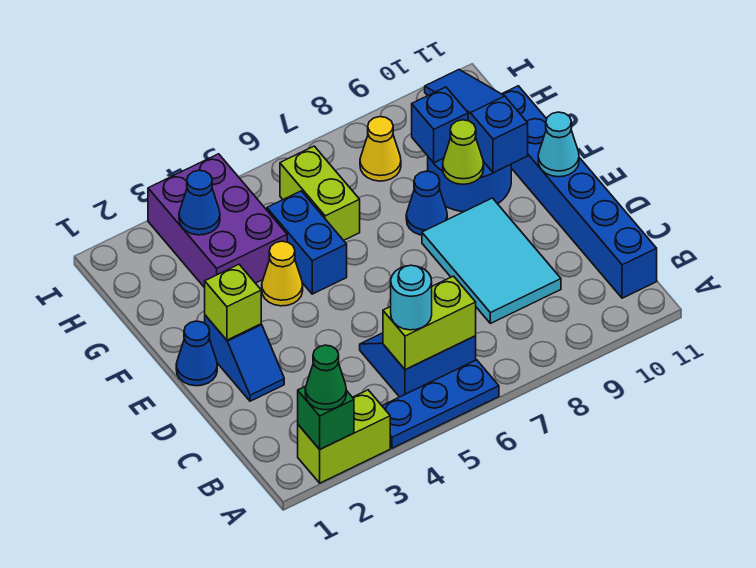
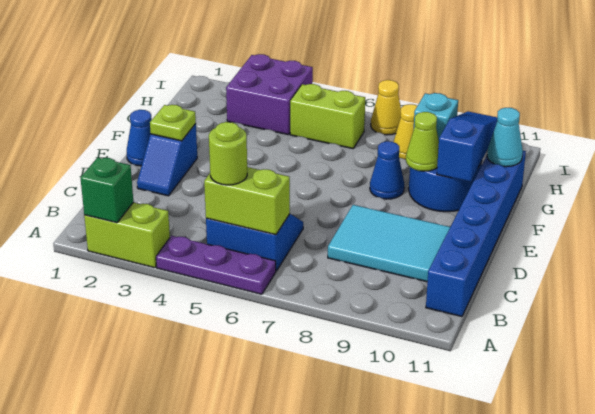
green 1x1 cone [305,345,346,410] -> none
blue 1x3 plate [382,360,499,448] -> purple 1x3 plate [156,236,276,294]
cyan 1x1 round brick [391,265,432,330] -> lime 1x1 round brick [209,122,247,185]
cyan 2x3 tile [422,198,561,323] -> cyan 2x3 tile turned to [328,205,450,282]
lime 1x1 brick [205,264,261,340] -> lime 1x1 plate [150,105,196,141]
cyan 1x1 cone [538,112,579,177] -> cyan 1x1 cone moved to [487,108,523,167]
yellow 1x1 cone [262,241,303,306] -> yellow 1x1 cone moved to [371,80,401,135]
blue 1x2 brick [267,191,347,294] -> none
purple 2x3 brick [148,154,287,288] -> purple 2x2 brick [226,54,313,135]
lime 1x2 brick [280,146,360,240] -> lime 1x2 brick turned to [290,84,365,149]
blue 1x1 brick [412,87,468,163] -> cyan 1x1 brick [414,93,458,140]
blue 1x1 cone [179,170,220,235] -> none

